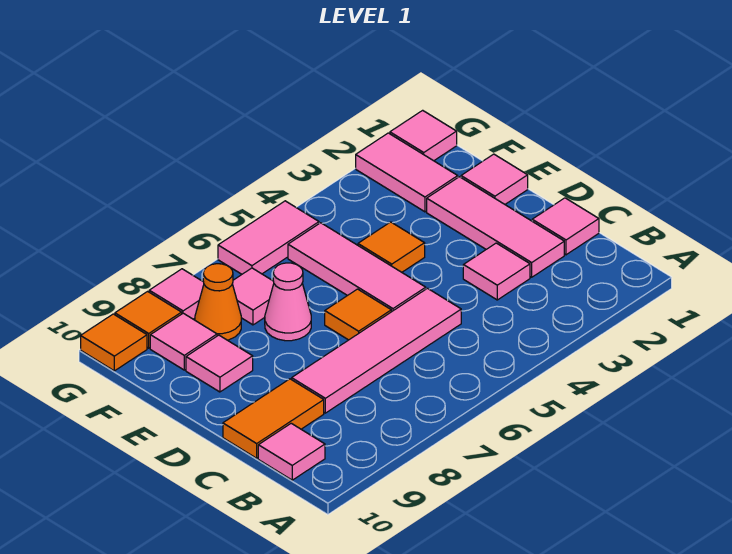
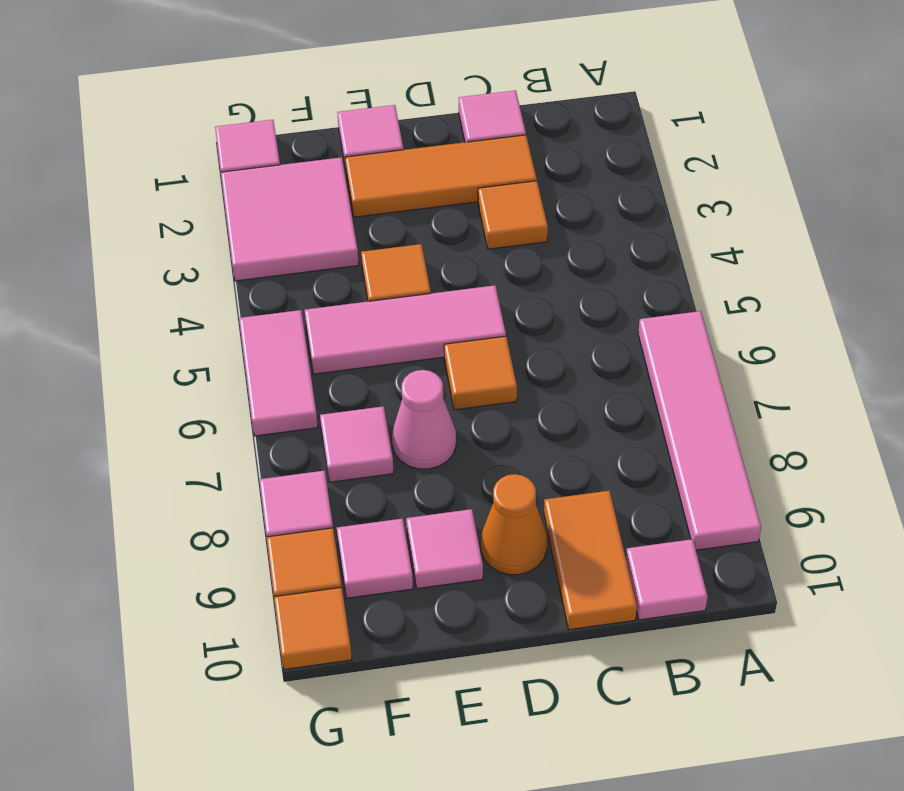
pink 1x3 tile [427,177,564,277] -> orange 1x3 tile [345,135,537,217]
pink 1x1 tile [463,243,530,300] -> orange 1x1 tile [478,181,548,249]
pink 1x4 tile [292,288,461,413] -> pink 1x4 tile moved to [638,311,761,550]
pink 1x2 tile [356,133,458,212] -> pink 2x2 tile [221,157,359,281]
orange 1x1 cone [195,264,241,340] -> orange 1x1 cone moved to [481,474,547,575]

